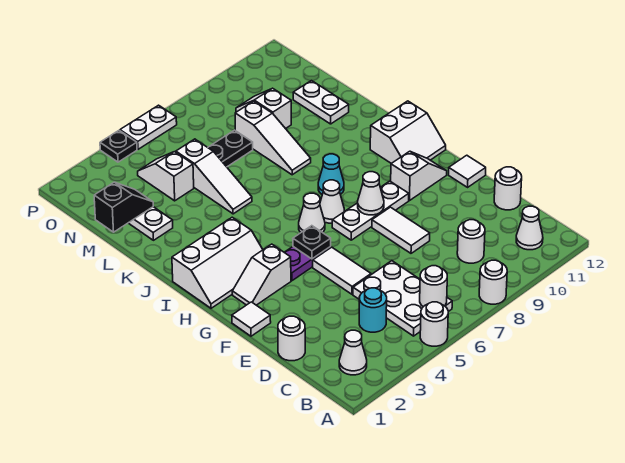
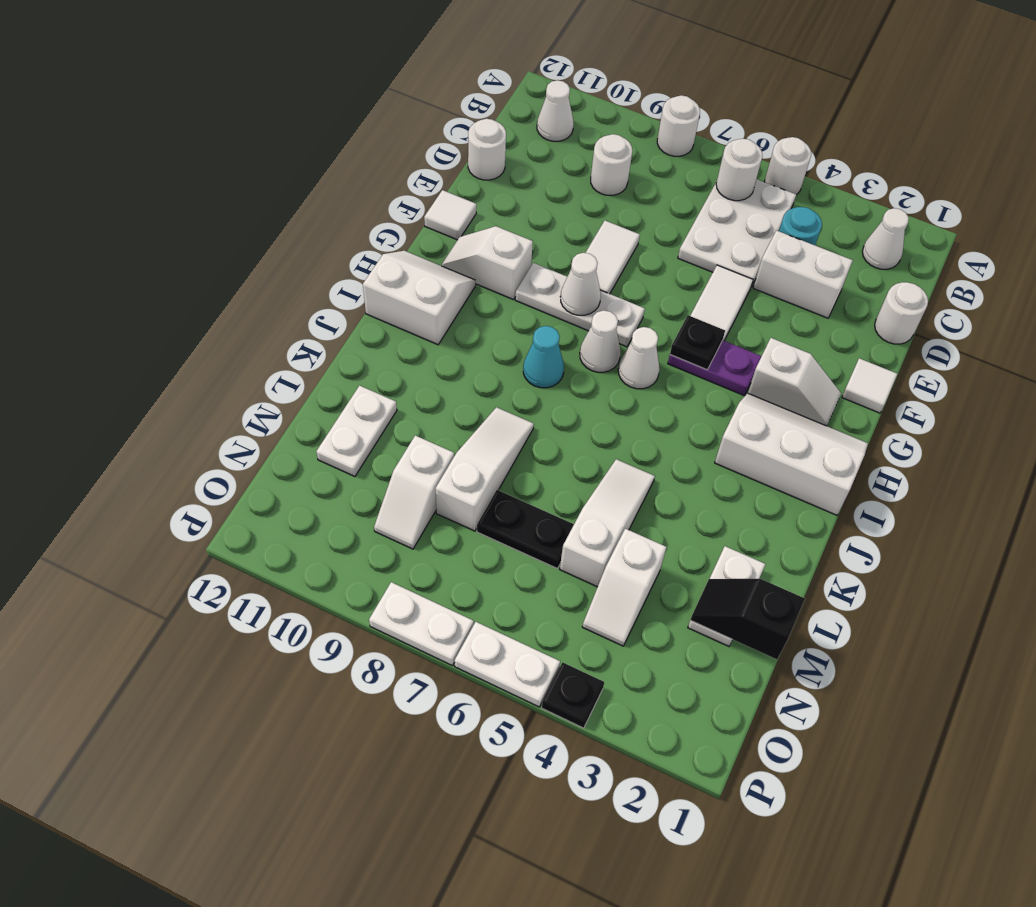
none -> white 1x2 brick [753,230,853,318]
none -> white 1x2 plate [369,582,474,666]

